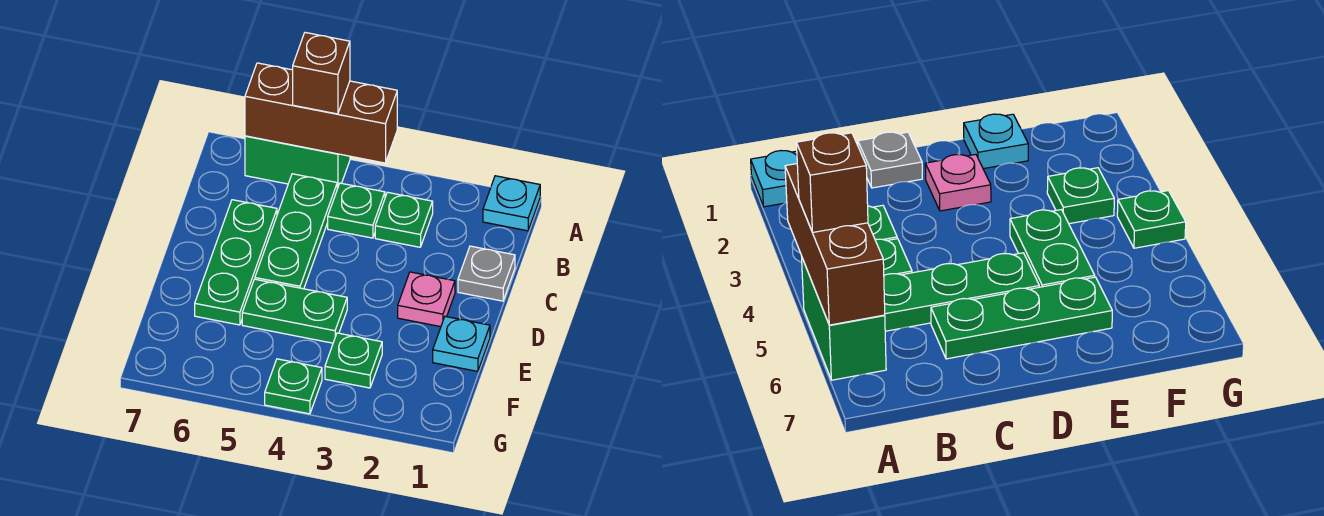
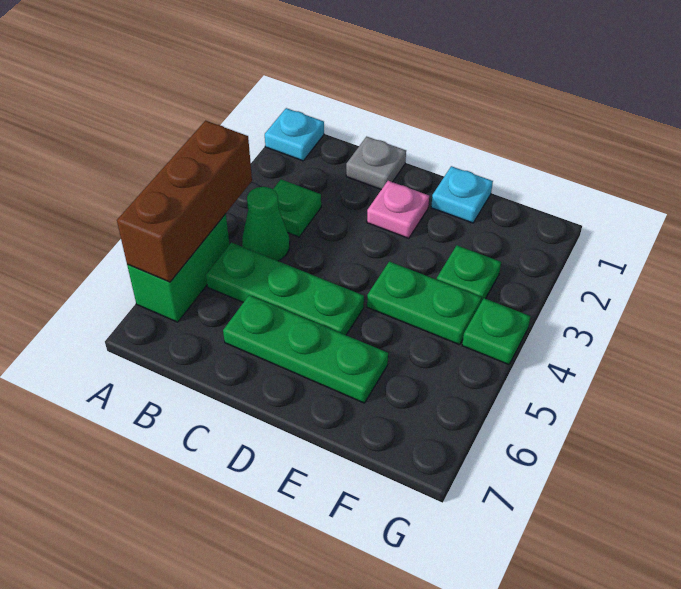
brown 1x1 brick [293,33,350,114] -> none
green 1x1 plate [328,183,385,238] -> green 1x1 cone [242,187,290,261]
green 1x2 plate [242,279,347,343] -> green 1x2 plate turned to [367,261,481,345]

